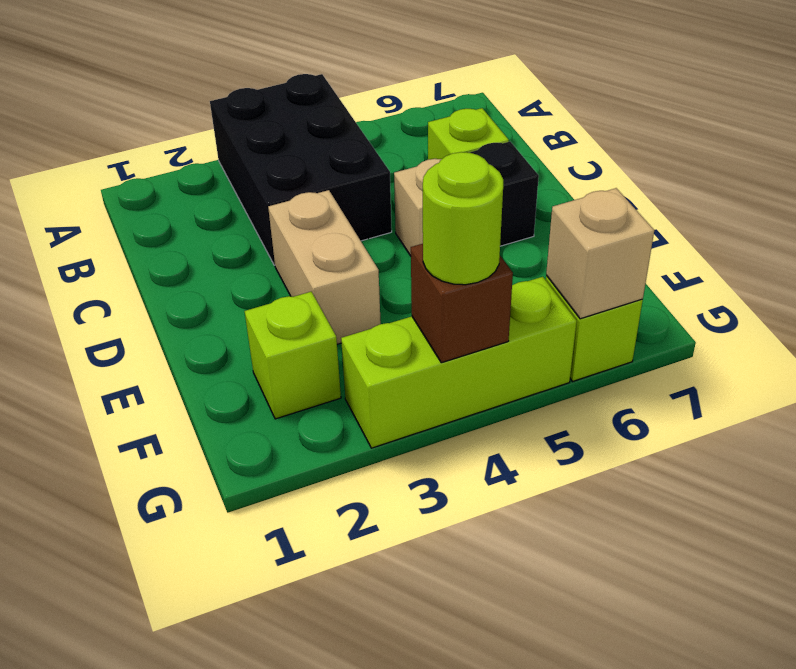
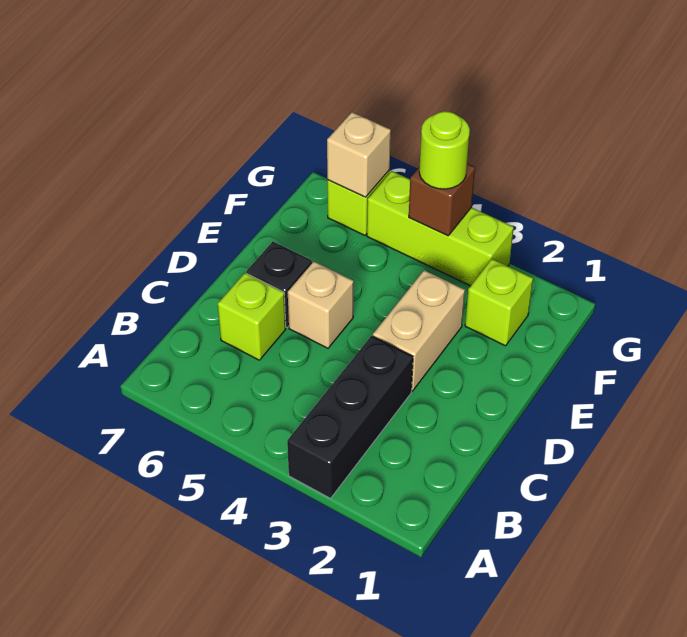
black 2x3 brick [210,74,392,265] -> black 1x3 brick [287,336,413,498]

